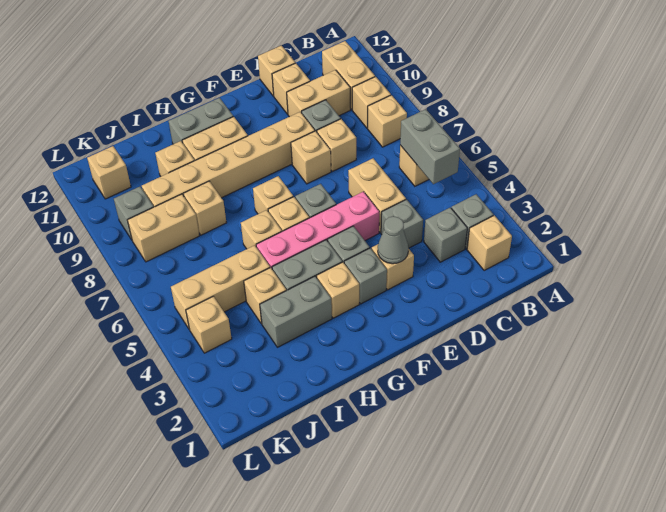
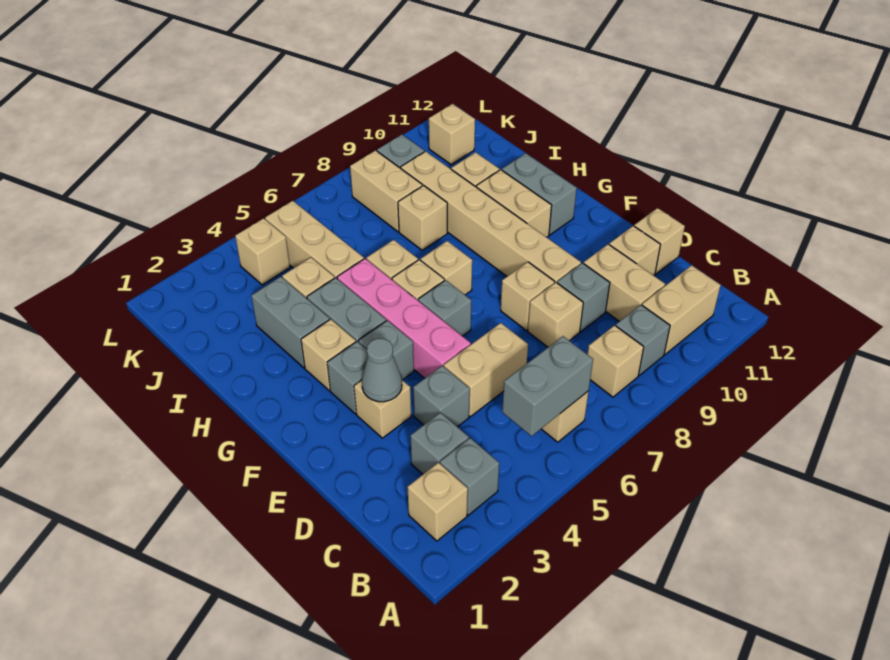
tan 1x1 brick [352,77,391,128] -> grey 1x1 brick [616,305,670,375]

